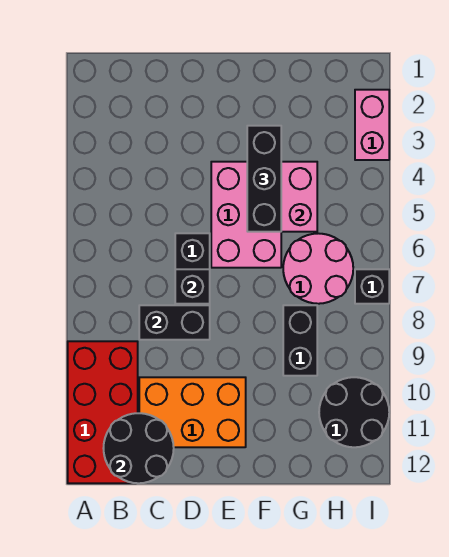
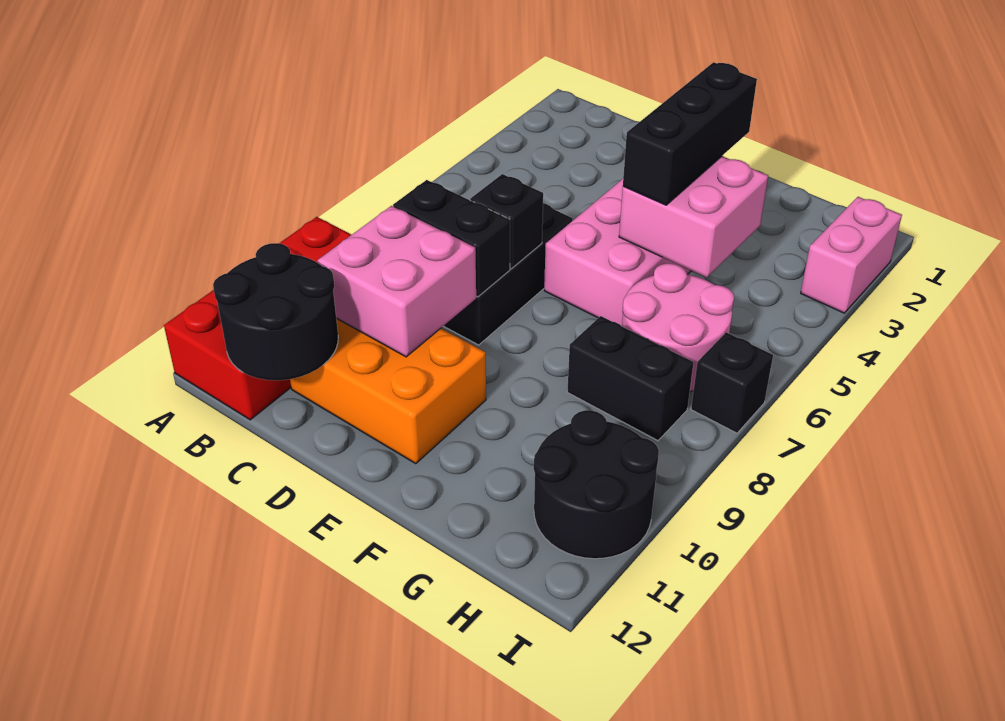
none -> pink 2x2 brick [317,206,476,357]
black 1x2 brick [283,305,317,376] -> black 1x2 brick turned to [567,316,694,441]

